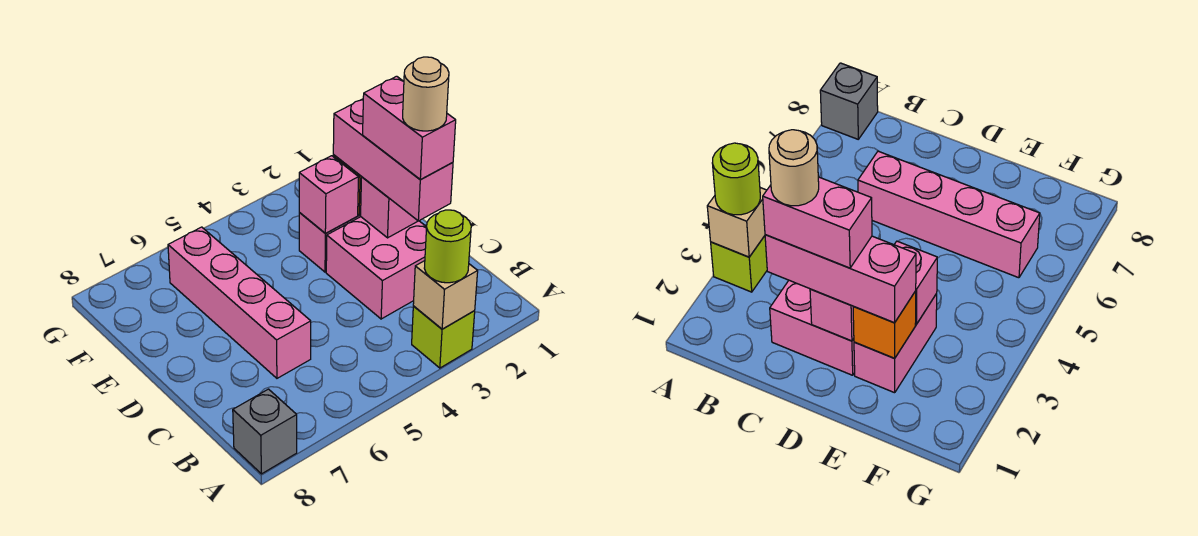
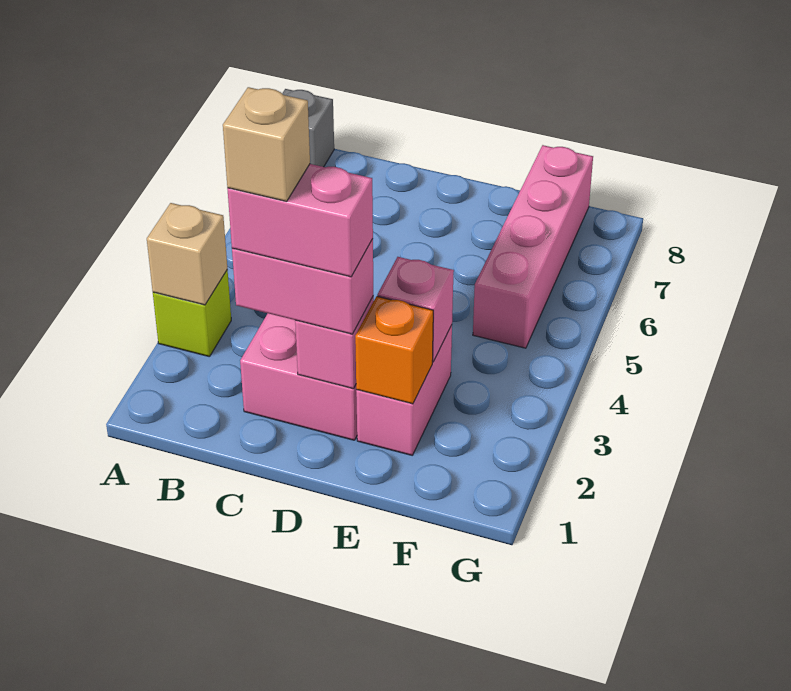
lime 1x1 round brick [424,210,471,283] -> none
pink 1x3 brick [333,99,453,221] -> pink 1x2 brick [232,239,373,334]
tan 1x1 round brick [403,57,449,131] -> tan 1x1 brick [223,87,310,202]
pink 1x4 brick [168,227,311,378] -> pink 1x4 brick turned to [473,145,593,348]

